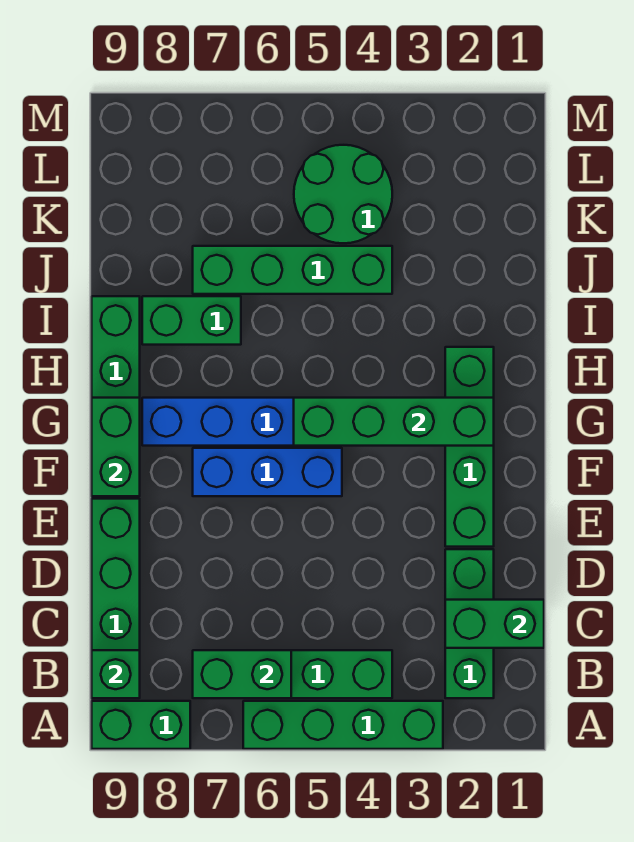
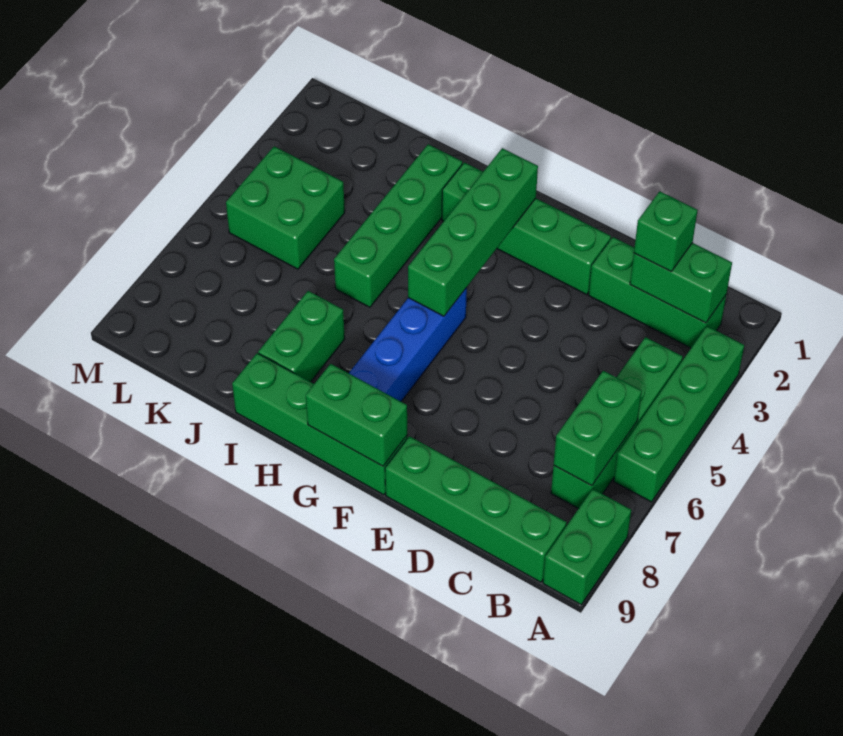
green 1x1 brick [92,650,140,698] -> green 1x1 brick moved to [634,191,698,271]
green 1x2 brick [445,600,544,648] -> green 1x2 brick turned to [630,243,732,323]
blue 1x3 brick [193,448,342,496] -> none
green 1x4 brick [193,246,392,294] -> green 1x4 brick moved to [334,144,462,307]
green 2x2 round brick [294,145,392,243] -> green 2x2 brick [226,146,345,269]

